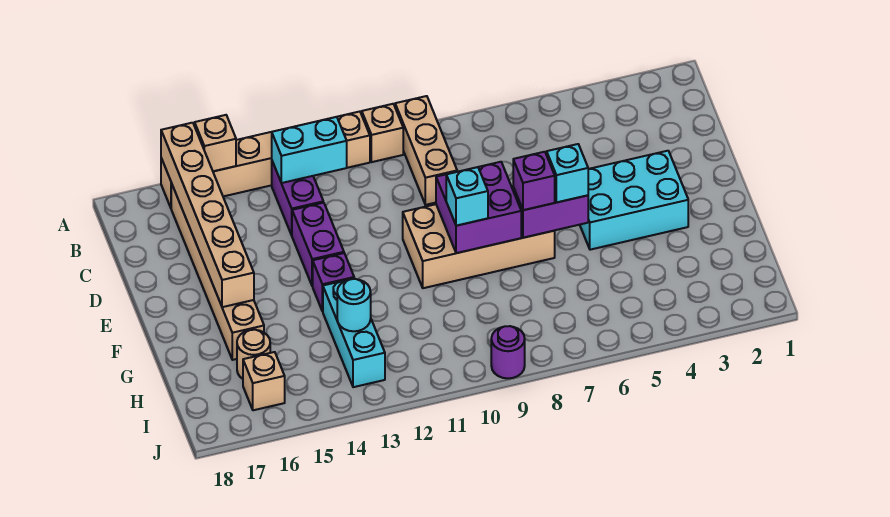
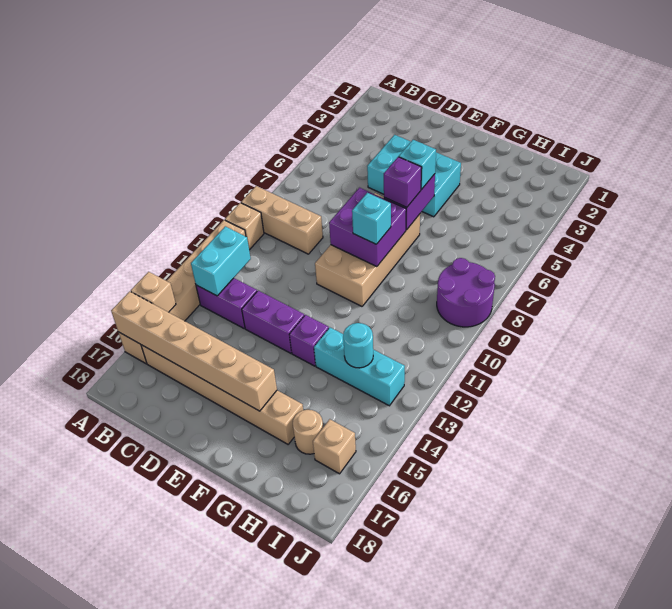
cyan 2x3 brick [580,151,688,250] -> cyan 2x3 brick turned to [367,135,461,217]
purple 1x1 round brick [491,326,525,378] -> purple 2x2 round brick [437,258,495,327]

